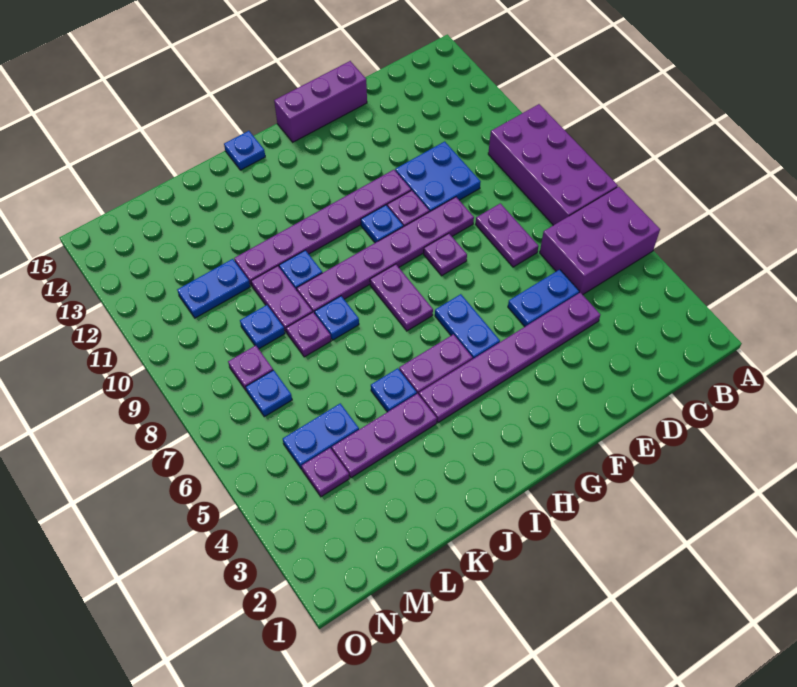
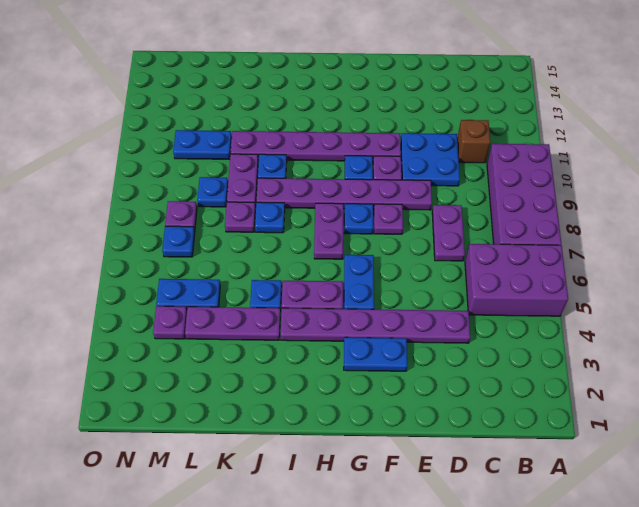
none -> brown 1x1 brick [457,120,490,163]
blue 1x2 plate [508,269,579,327] -> blue 1x2 plate moved to [344,337,407,371]
purple 1x3 brick [274,61,367,142] -> none
blue 1x1 plate [224,131,265,170] -> blue 1x1 plate moved to [344,204,373,234]

